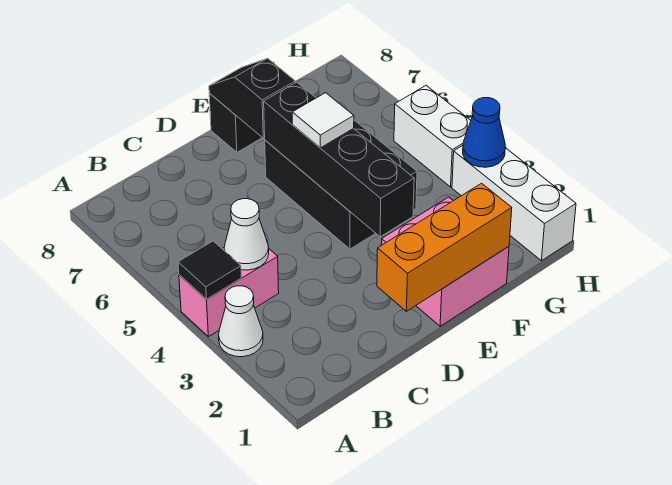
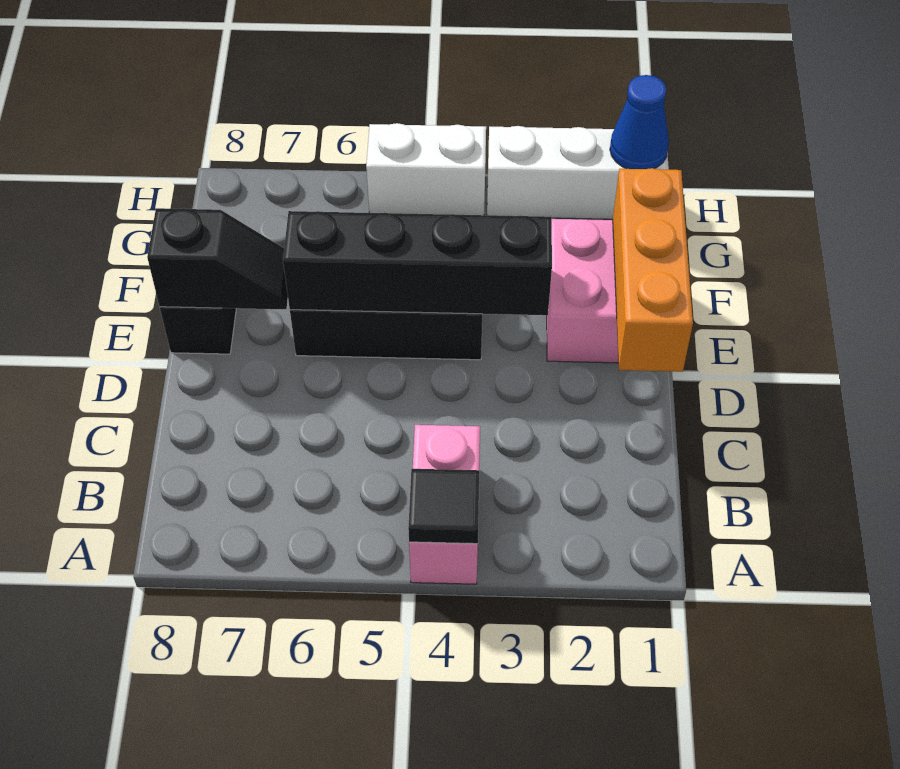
white 1x1 cone [219,286,263,357] -> none
white 1x1 cone [224,199,269,270] -> none
white 1x1 tile [292,93,354,148] -> none
black 1x2 slope [209,58,295,138] -> black 1x2 slope turned to [147,208,288,309]
blue 1x1 cone [463,98,505,167] -> blue 1x1 cone moved to [610,75,669,169]

